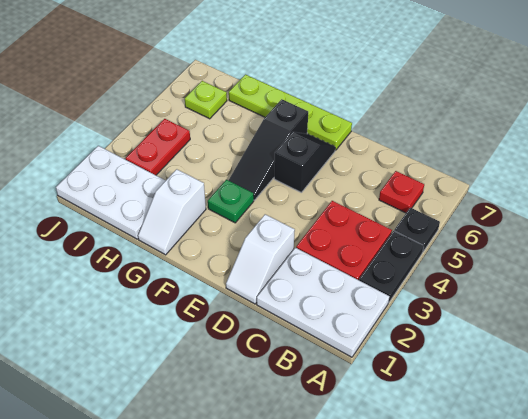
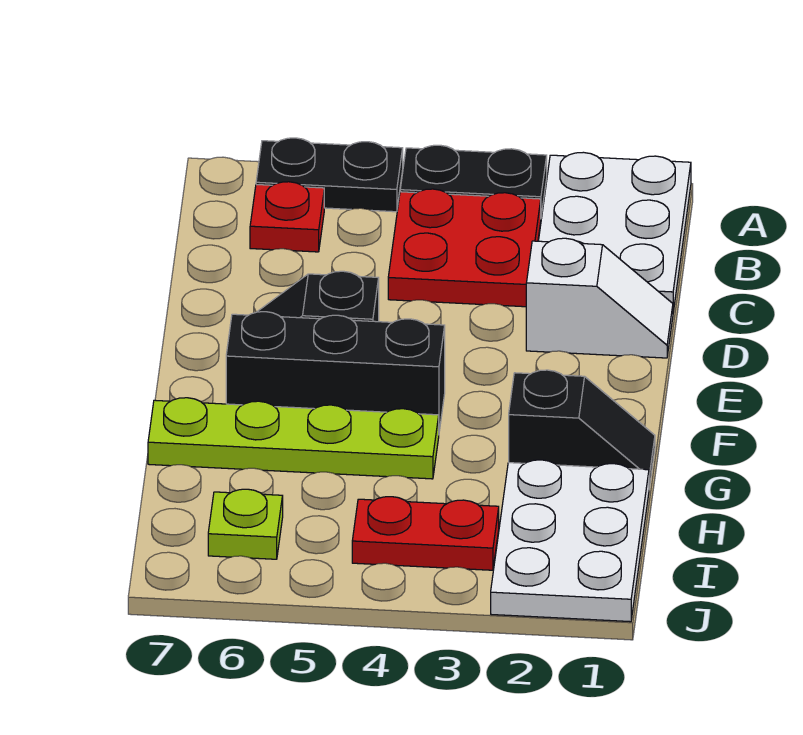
black 1x1 plate [394,208,440,252] -> black 1x2 plate [256,138,403,212]
lime 1x4 plate [229,75,352,150] -> lime 1x4 plate turned to [148,398,439,479]
green 1x1 plate [208,180,254,223] -> none
black 1x3 slope [229,99,308,200] -> black 1x3 brick [226,312,445,431]
white 1x2 slope [138,169,206,255] -> black 1x2 slope [509,370,655,487]

